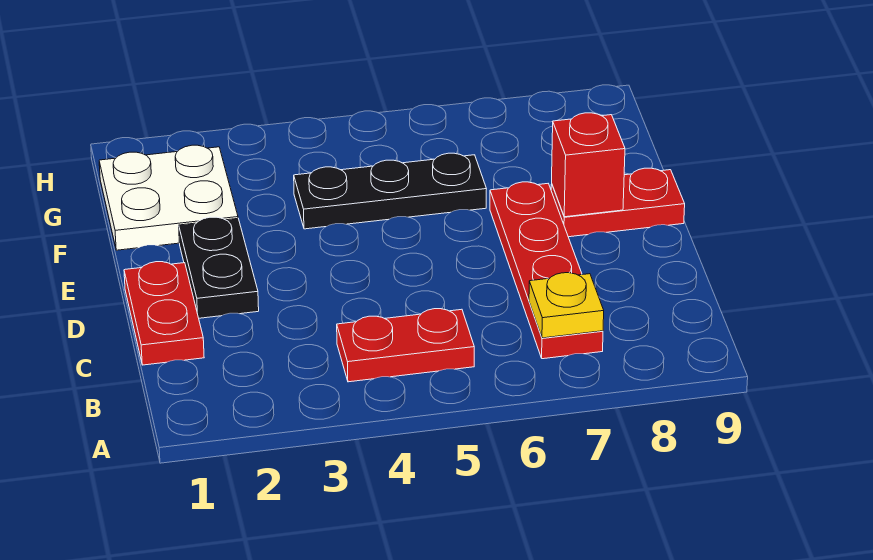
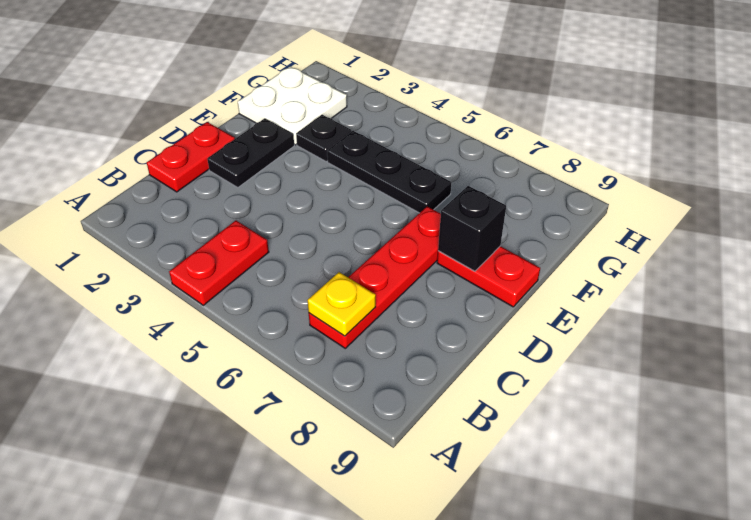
red 1x2 plate [337,309,474,382] -> red 1x2 plate turned to [169,221,269,305]
red 1x1 brick [552,113,625,217] -> black 1x1 brick [438,186,506,271]
none -> black 1x1 plate [296,115,351,161]

